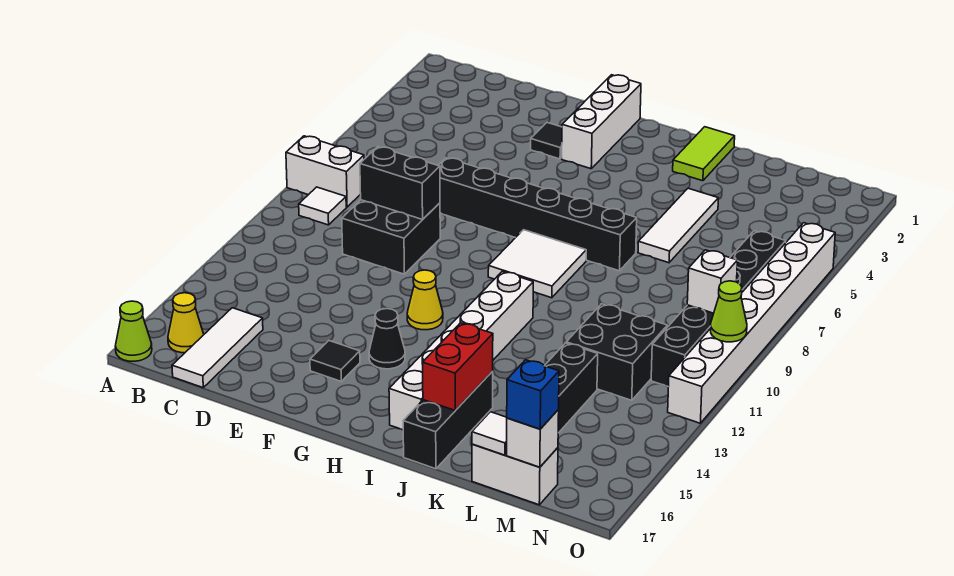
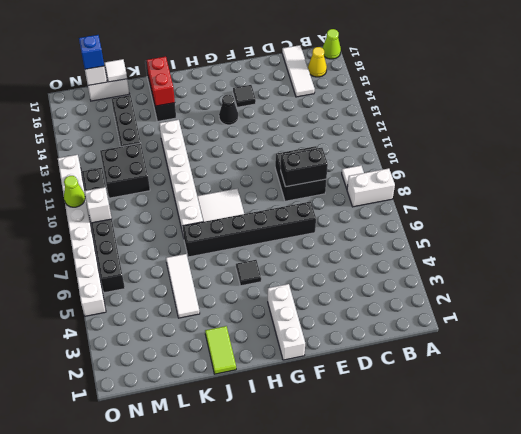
black 1x1 tile [531,123,562,159] -> black 1x1 tile moved to [236,260,261,286]
yellow 1x1 cone [407,270,443,330] -> none
white 1x6 brick [389,272,533,430] -> white 1x6 brick moved to [159,120,203,237]

